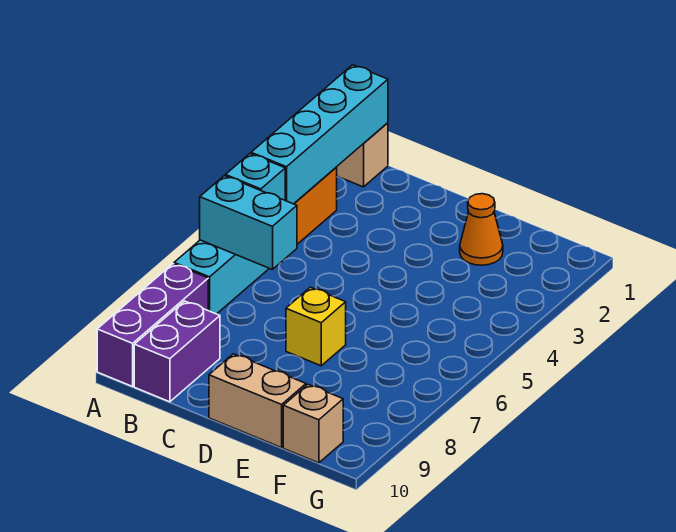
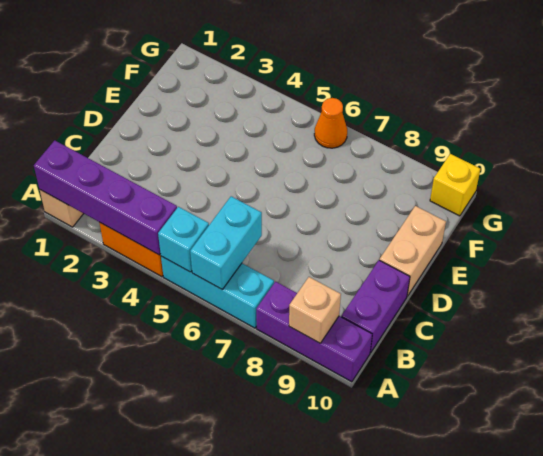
cyan 1x4 brick [251,65,388,204] -> purple 1x4 brick [34,140,177,255]
purple 1x2 brick [134,301,220,402] -> purple 1x2 brick turned to [342,260,410,353]
yellow 1x1 brick [286,287,346,366] -> yellow 1x1 brick moved to [430,154,480,216]
orange 1x1 cone [460,194,503,265] -> orange 1x1 cone moved to [314,98,347,148]
tan 1x1 brick [283,385,343,463] -> tan 1x1 brick moved to [289,277,341,343]

